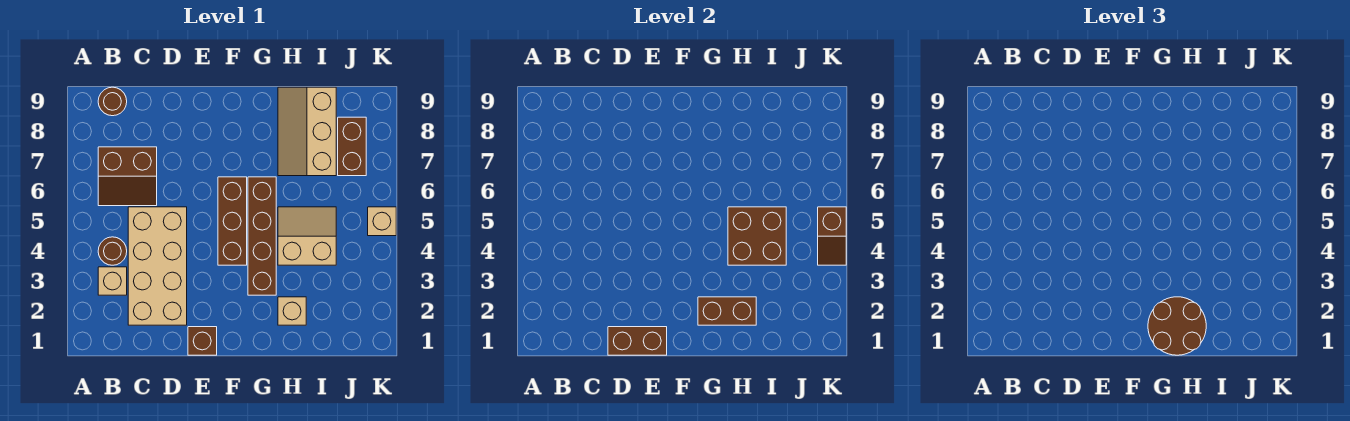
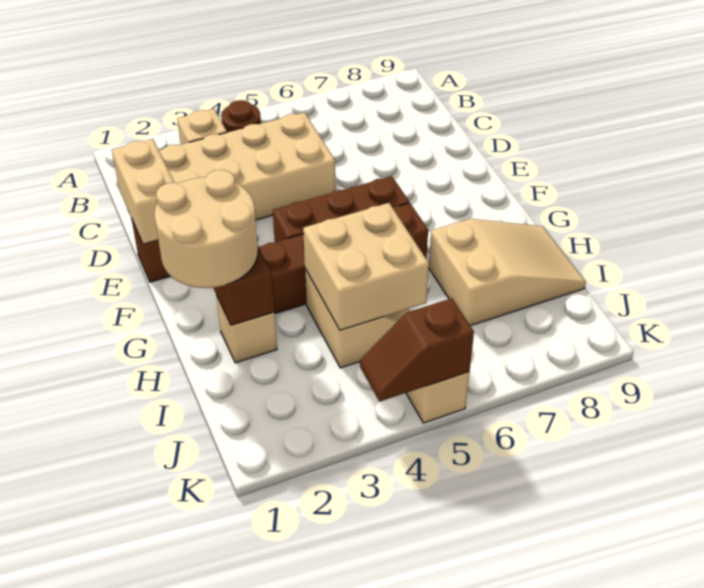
brown 2x2 slope [98,147,157,206] -> none
brown 1x1 round brick [98,87,127,116] -> none
brown 1x2 brick [608,327,667,355] -> tan 1x2 brick [112,139,174,244]
brown 2x2 round brick [1148,297,1206,355] -> tan 2x2 round brick [154,170,258,288]
brown 2x2 brick [728,207,786,265] -> tan 2x2 brick [303,203,429,330]
tan 2x3 slope [278,87,336,176] -> tan 2x3 slope turned to [429,219,586,326]
brown 1x2 brick [338,117,366,176] -> none

